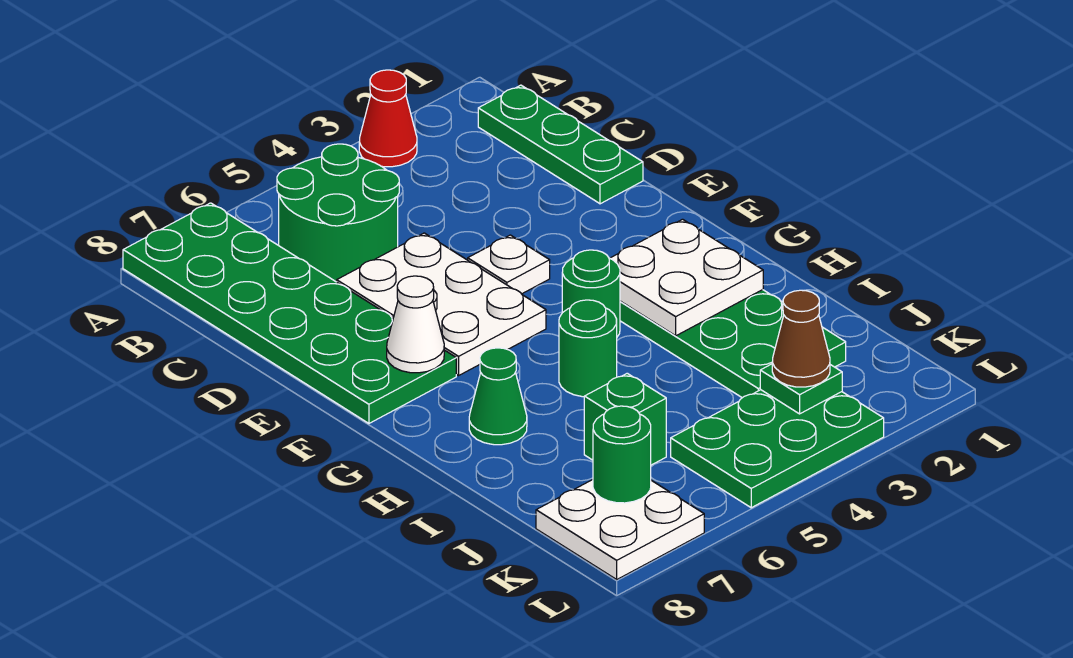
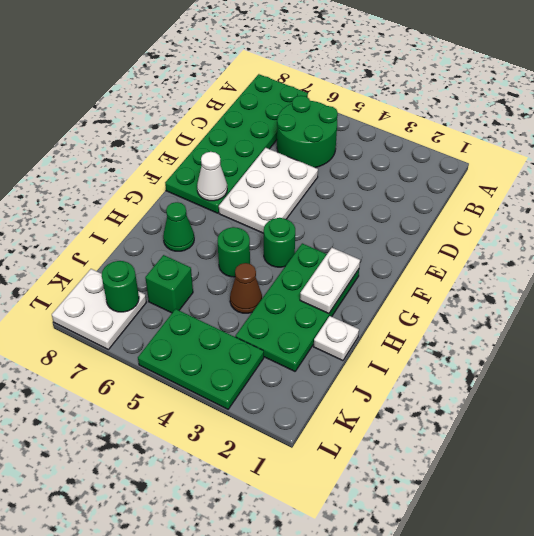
red 1x1 cone [359,70,417,167] -> none
green 1x3 plate [478,85,643,204] -> none
white 1x1 plate [468,235,550,294] -> white 1x1 plate moved to [314,316,359,361]
white 2x2 plate [610,219,763,336] -> white 1x2 plate [300,248,360,313]
green 1x1 plate [760,364,842,414] -> none
brown 1x1 cone [772,290,830,387] -> brown 1x1 cone moved to [230,263,262,313]

